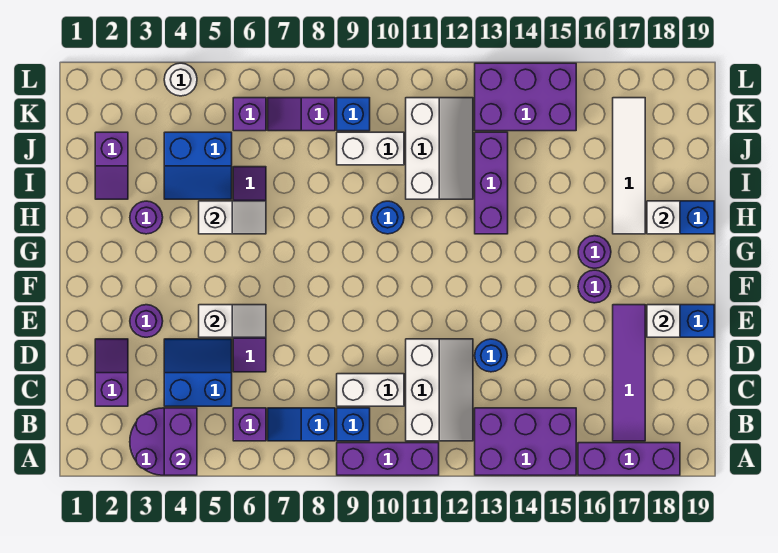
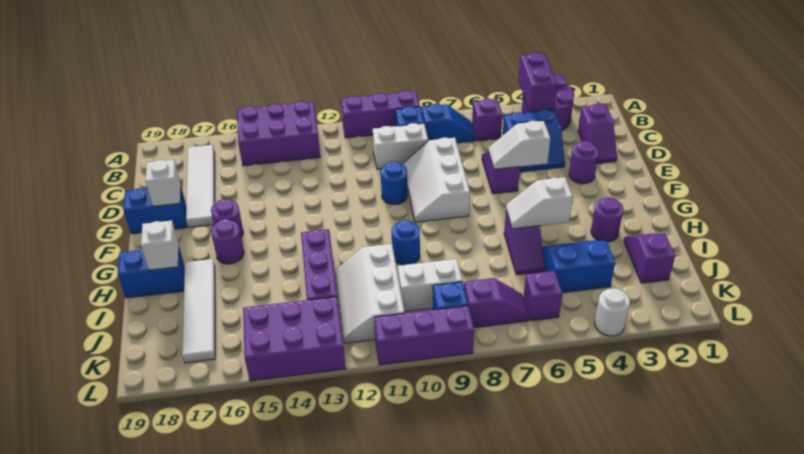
purple 1x3 brick [578,443,680,475] -> purple 1x3 brick moved to [374,306,474,365]
white 2x3 slope [406,339,473,441] -> white 2x3 slope moved to [403,138,470,222]
purple 1x4 tile [613,305,645,441] -> white 1x4 tile [186,145,215,227]
blue 1x1 round brick [475,339,507,372] -> blue 1x1 round brick moved to [381,161,408,204]

